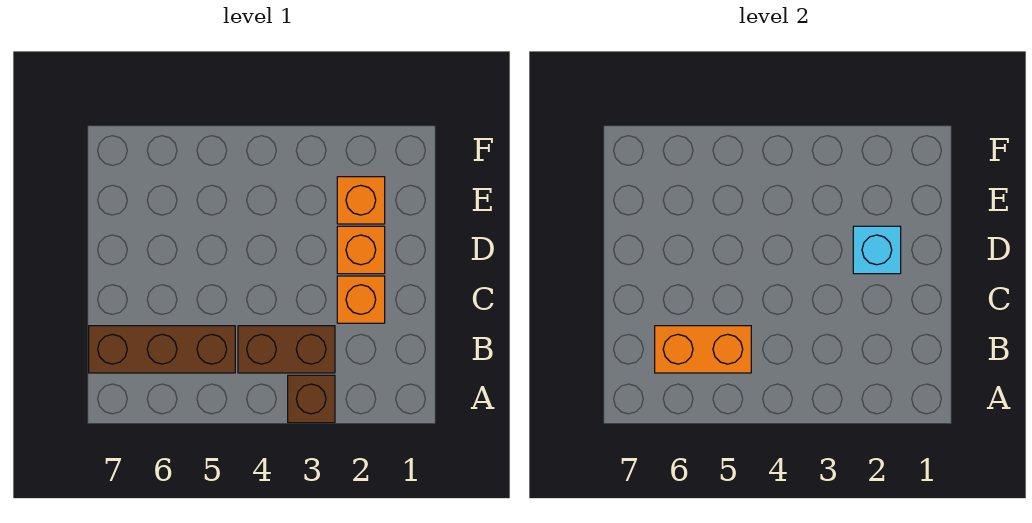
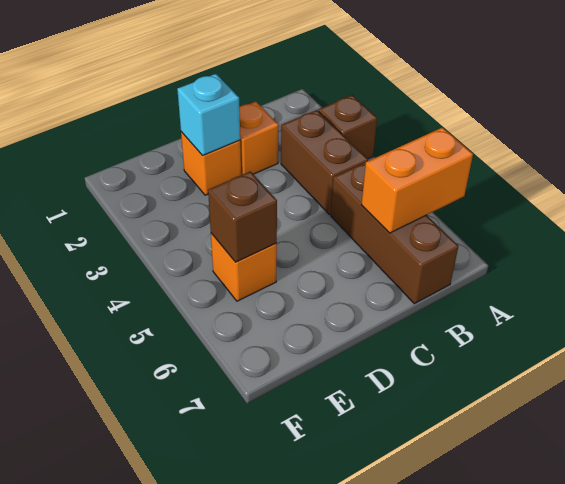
orange 1x2 brick [655,326,751,373] -> orange 1x2 brick turned to [361,127,473,233]
orange 1x1 brick [337,177,385,224] -> orange 1x1 brick moved to [211,233,277,301]
none -> brown 1x1 brick [208,171,277,262]

